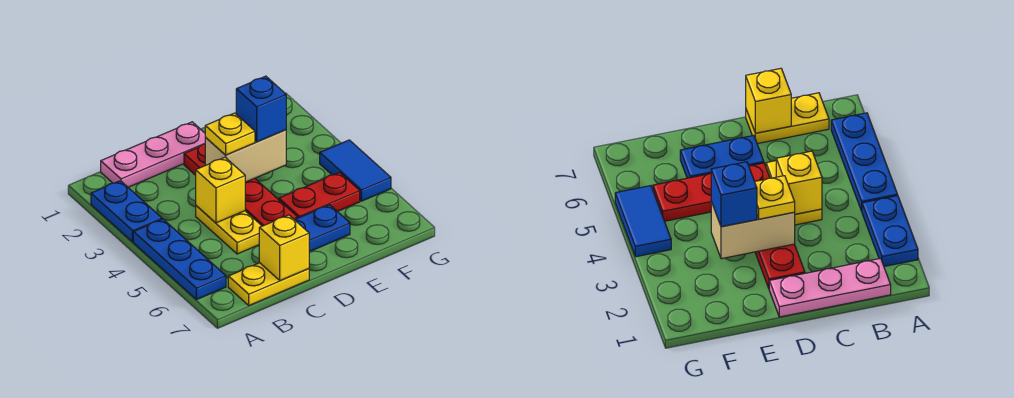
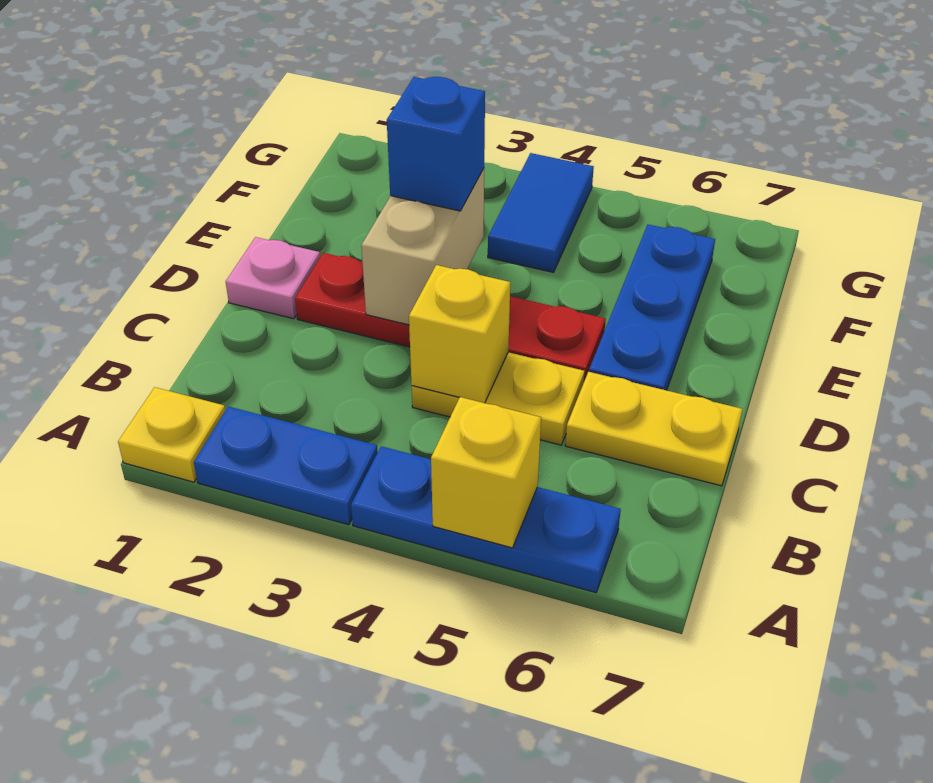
pink 1x3 plate [101,122,206,187] -> pink 1x1 plate [226,237,320,319]
yellow 1x2 plate [228,263,309,305] -> yellow 1x2 plate turned to [565,372,742,486]
yellow 1x1 brick [259,215,309,280] -> yellow 1x1 brick moved to [431,397,541,548]
yellow 1x1 plate [205,113,255,155] -> yellow 1x1 plate moved to [118,387,225,482]
blue 1x2 plate [295,205,350,252] -> blue 1x3 plate [589,224,715,390]
red 1x2 plate [279,172,360,218] -> none
blue 1x2 tile [320,140,391,201] -> blue 1x2 tile turned to [488,153,594,272]

